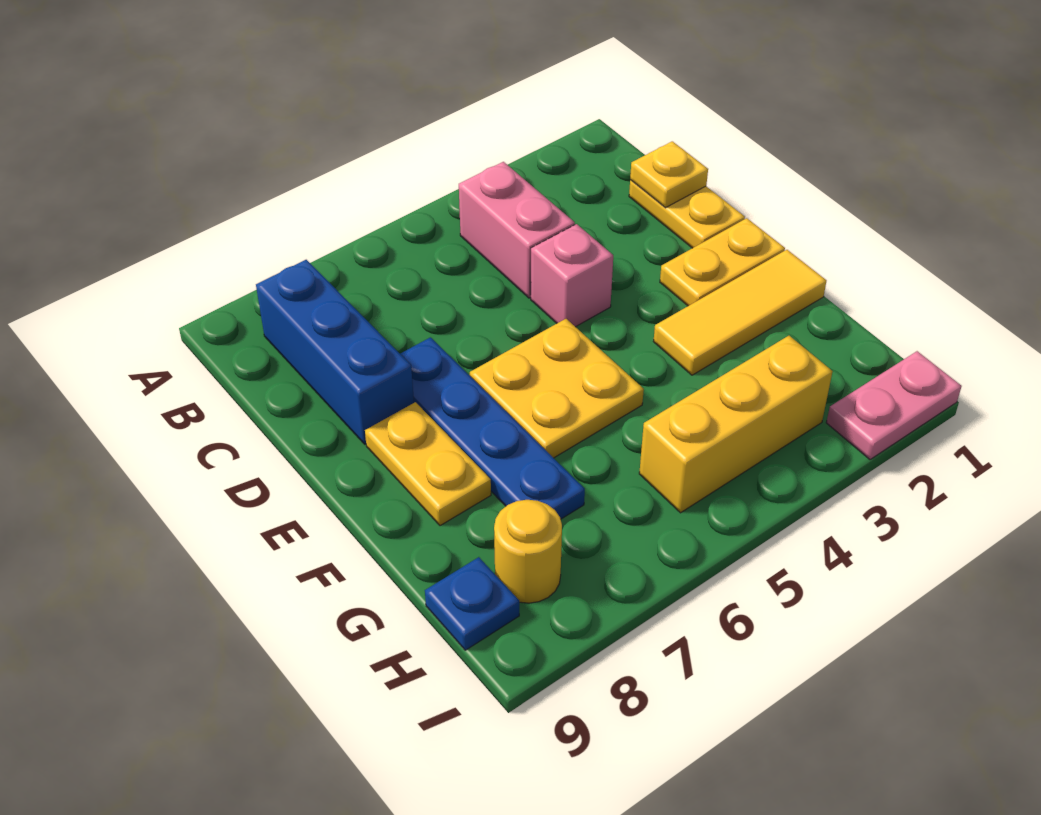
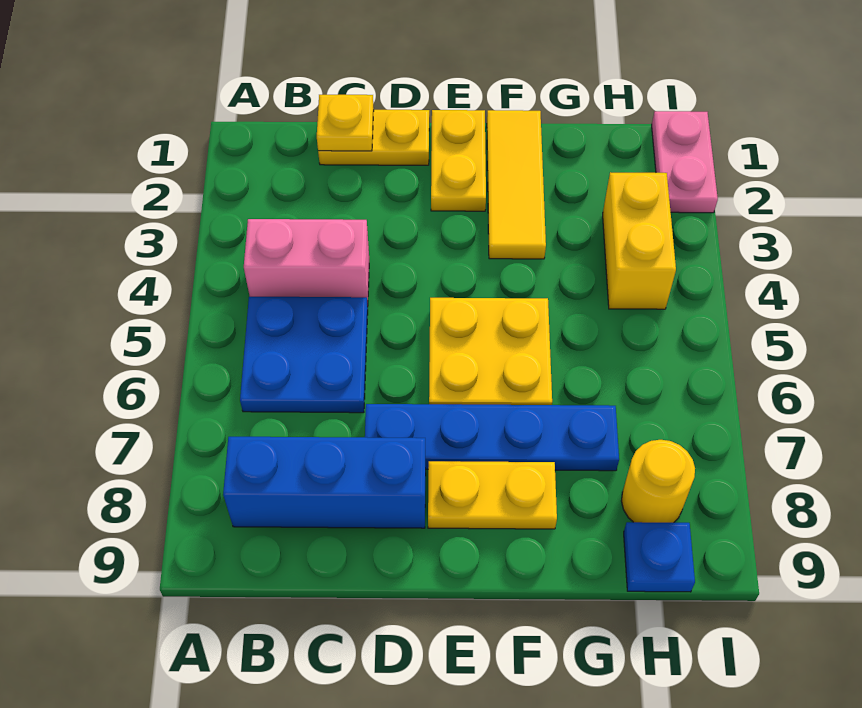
none -> blue 2x2 plate [240,297,368,413]
pink 1x1 brick [531,224,613,327] -> none
yellow 1x3 brick [639,336,833,513] -> yellow 1x2 brick [603,172,676,309]

